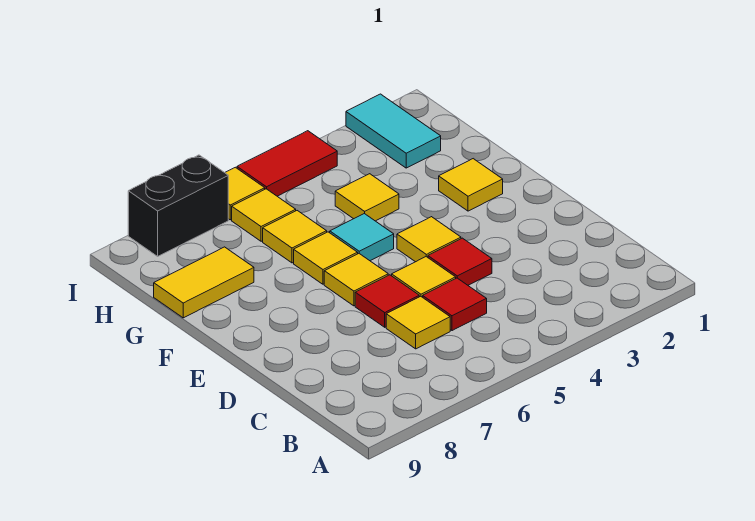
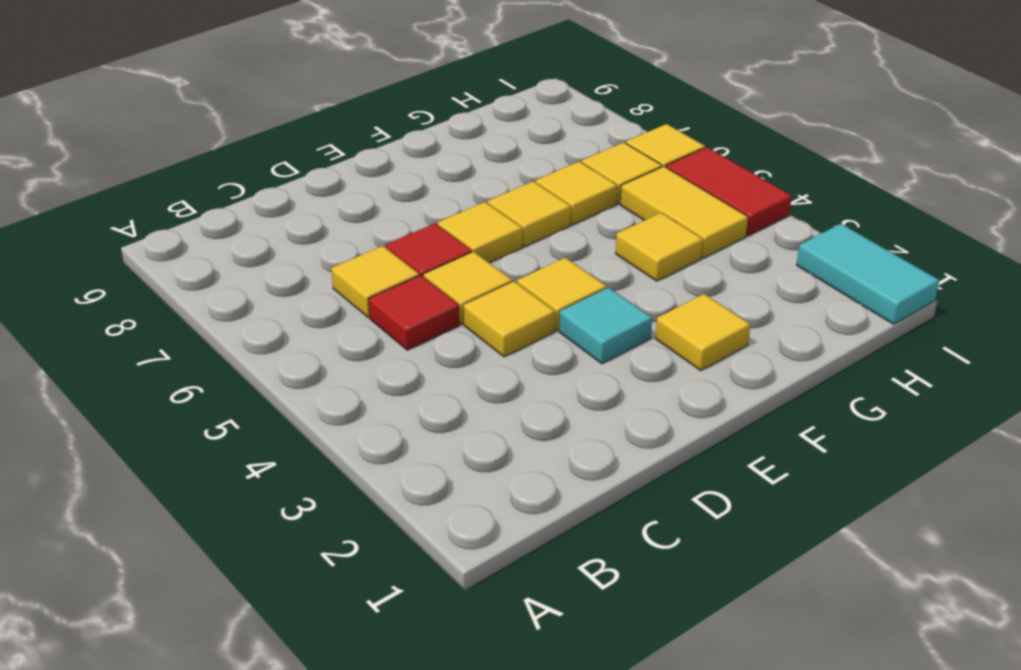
red 1x1 tile [428,238,492,285] -> yellow 1x1 tile [464,281,555,357]
cyan 1x1 tile [330,214,394,261] -> cyan 1x1 tile moved to [559,287,652,364]
yellow 1x2 tile [154,247,254,318] -> yellow 1x2 tile moved to [620,167,748,258]
cyan 1x2 tile [346,94,441,168] -> cyan 1x2 tile turned to [797,224,939,324]
black 1x2 brick [128,155,228,256] -> none

